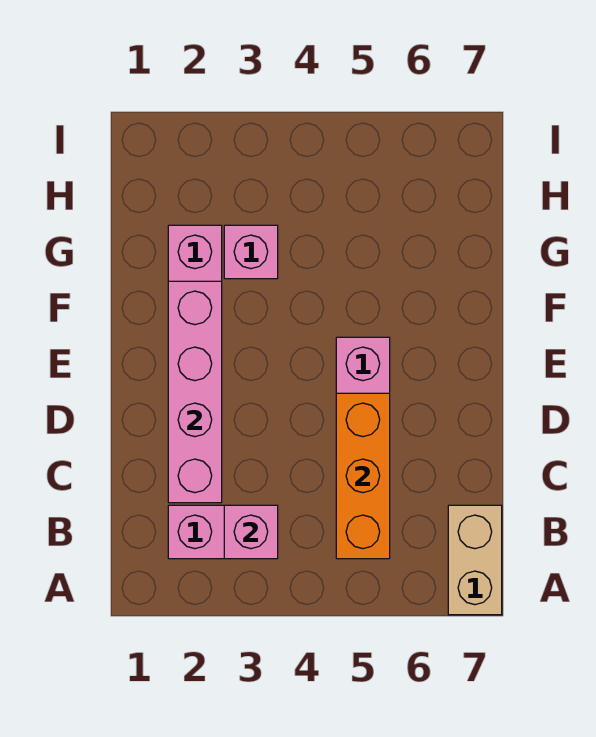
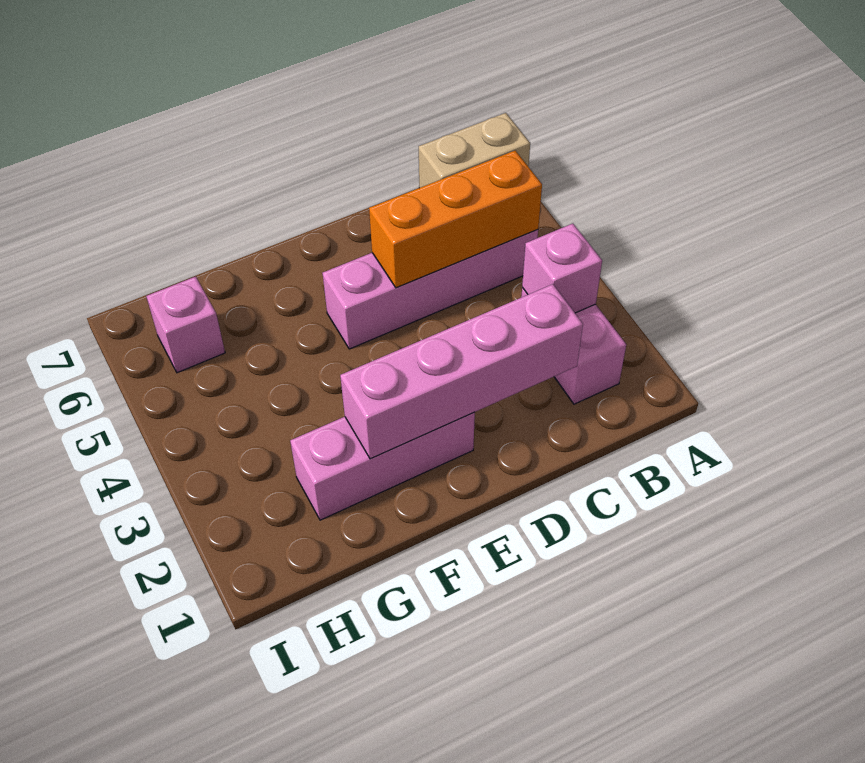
pink 1x1 brick [224,225,278,279] -> pink 1x1 brick moved to [146,277,225,373]

